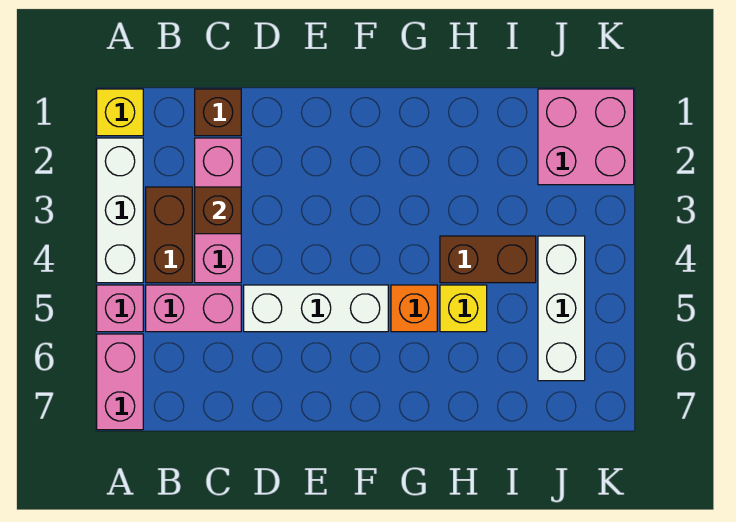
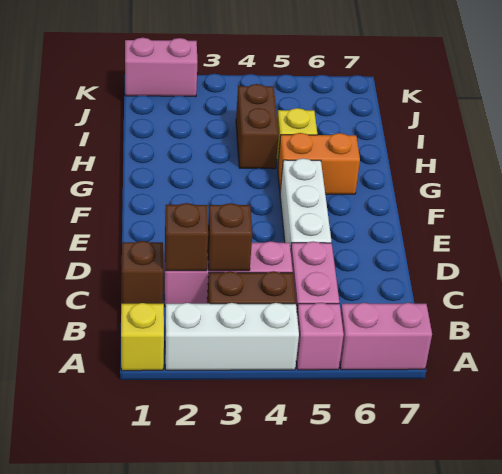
none -> brown 1x1 brick [165,203,208,271]
orange 1x1 brick [391,285,437,332] -> orange 1x2 brick [278,133,360,194]
pink 2x2 brick [538,89,634,185] -> pink 1x2 brick [125,38,197,97]
white 1x3 brick [538,236,585,381] -> none

